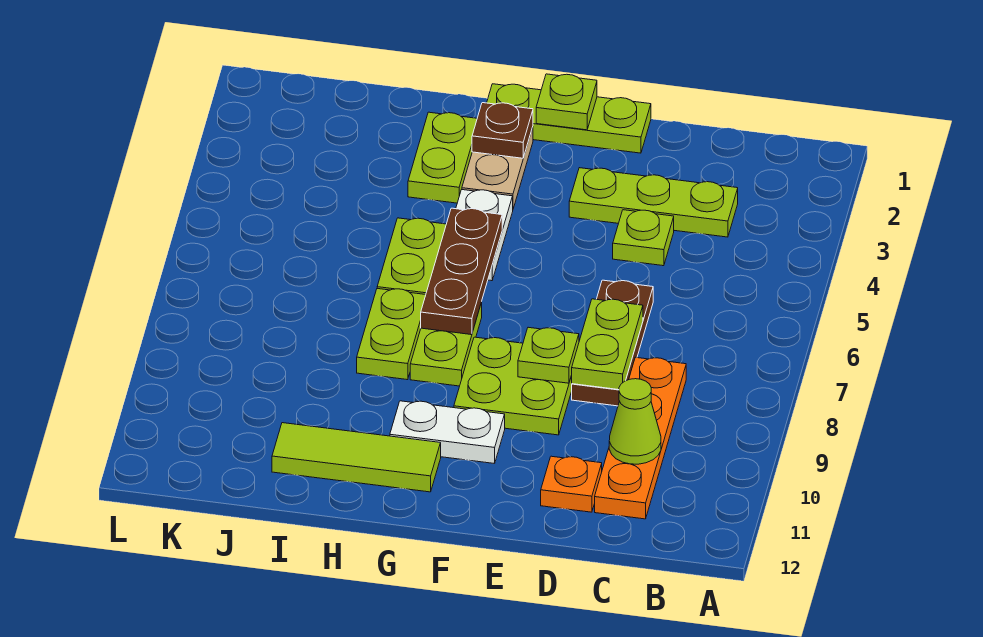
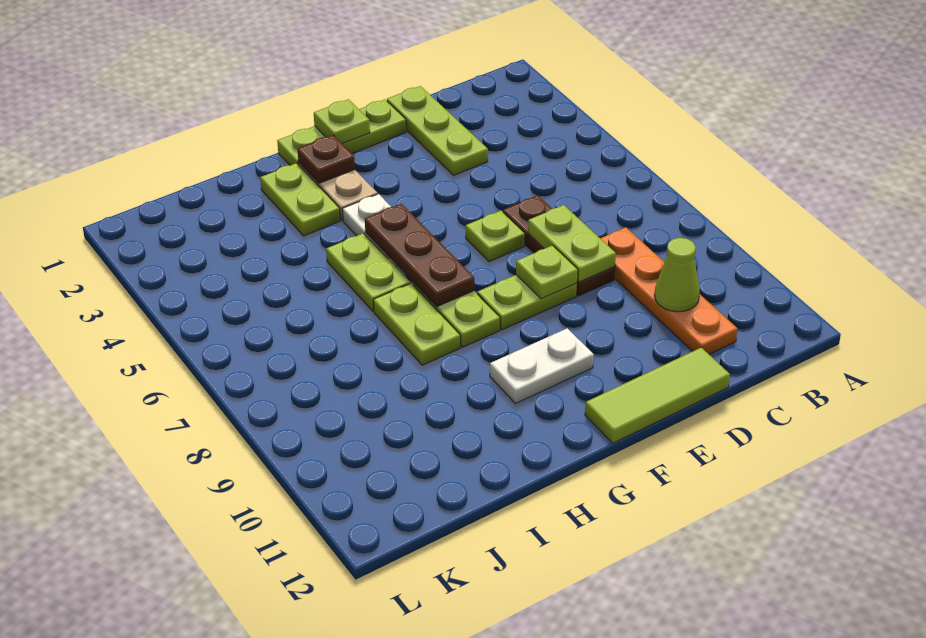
lime 1x3 plate [569,168,738,237] -> lime 1x3 plate turned to [387,86,488,175]
lime 1x1 plate [613,210,674,266] -> lime 1x1 plate moved to [466,211,525,262]
orange 1x1 plate [541,456,602,512] -> none
lime 2x2 plate [454,337,572,435] -> lime 1x2 plate [477,275,577,330]
lime 1x3 tile [272,423,441,492] -> lime 1x3 tile moved to [585,347,730,443]

